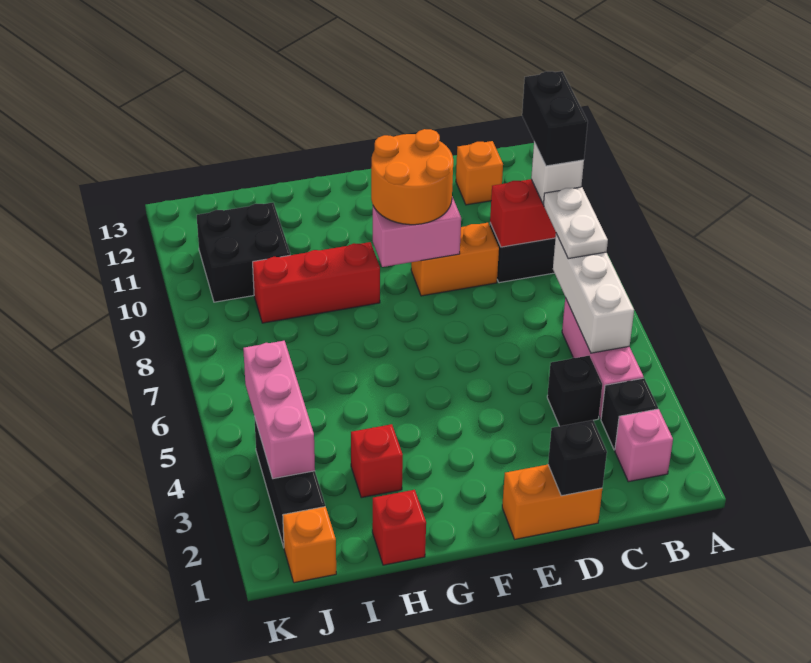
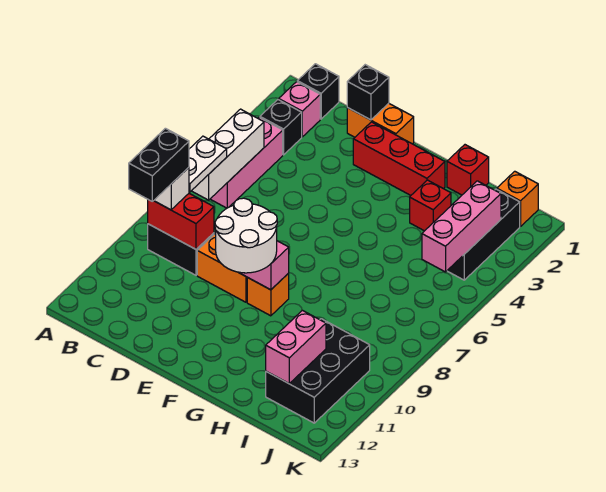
black 1x1 brick [547,356,602,426] -> black 1x1 brick moved to [297,64,339,119]
orange 1x1 brick [456,141,503,205] -> orange 1x1 brick moved to [247,273,289,316]
orange 2x2 round brick [371,129,453,225] -> white 2x2 round brick [215,198,277,273]
red 1x3 brick [253,242,380,323] -> red 1x3 brick moved to [353,122,445,195]
black 2x2 brick [197,203,290,302] -> black 2x3 brick [266,319,370,423]
none -> pink 1x2 brick [266,310,326,383]

